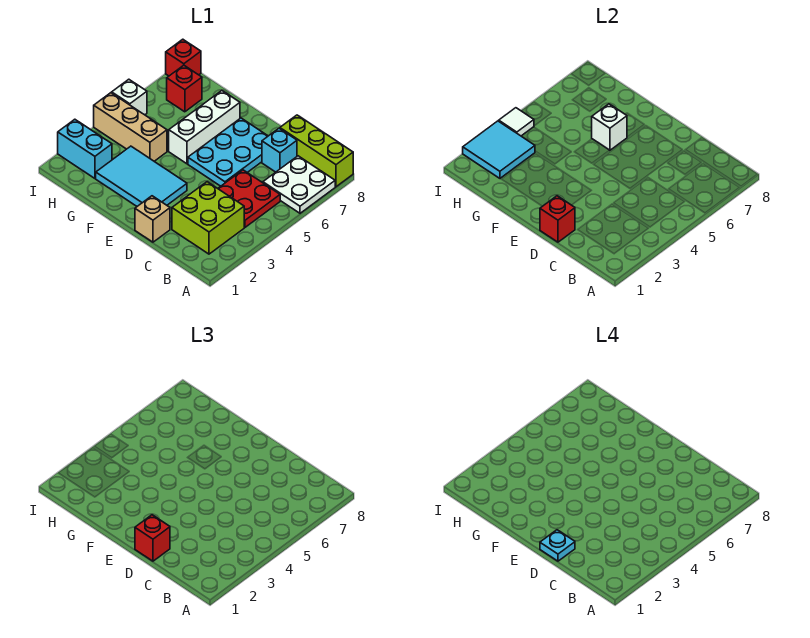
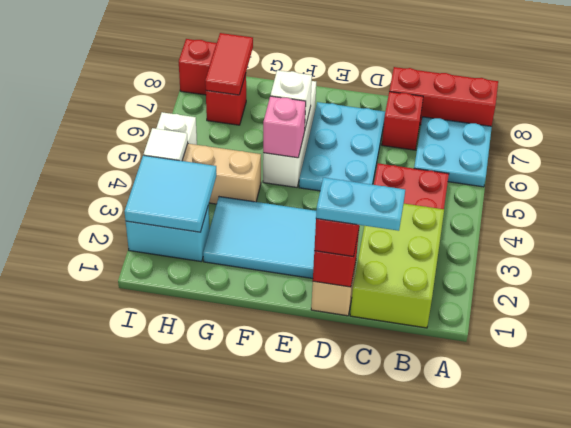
white 2x2 plate [263,156,335,213] -> cyan 2x2 plate [414,117,492,187]
lime 1x3 brick [280,115,353,187] -> red 1x3 brick [389,67,498,126]
lime 2x2 brick [172,182,244,254] -> lime 2x3 brick [350,204,444,328]
cyan 1x1 brick [262,129,297,172] -> red 1x1 brick [382,92,423,150]
cyan 1x1 plate [540,530,575,561] -> cyan 1x2 plate [316,178,405,231]
none -> pink 1x1 brick [263,96,306,158]
none -> red 1x2 tile [205,33,253,95]

